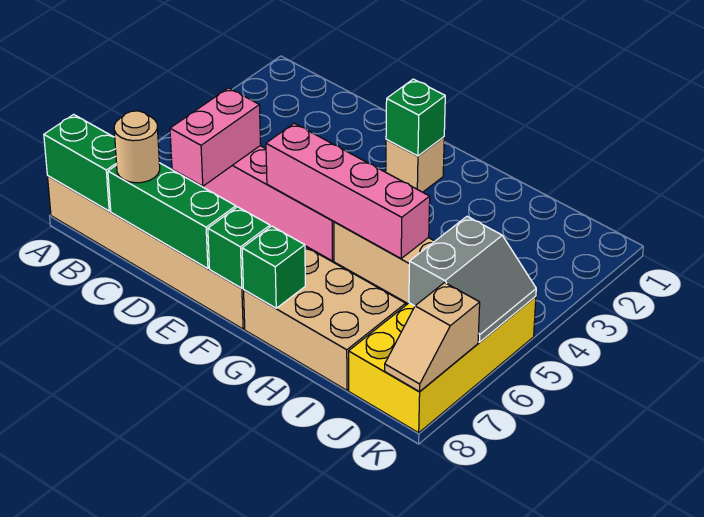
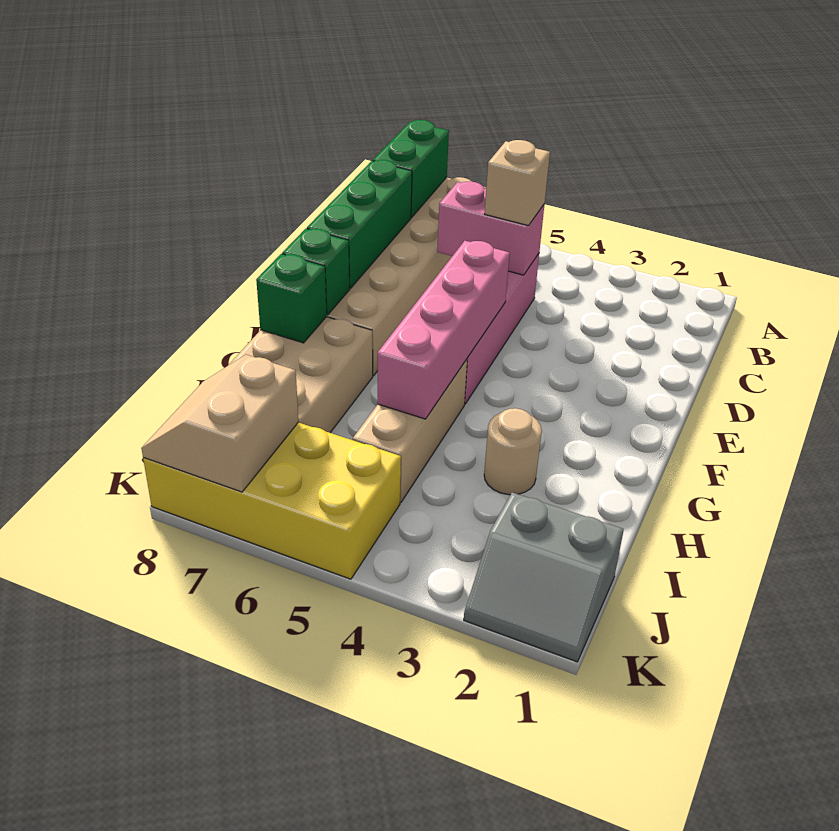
tan 1x1 round brick [114,111,160,183] -> tan 1x1 round brick moved to [484,408,542,495]
tan 1x1 brick [386,137,444,192] -> tan 1x1 brick moved to [485,140,550,226]
green 1x1 brick [386,79,445,156] -> none
grey 2x2 slope [409,216,536,342] -> grey 2x2 slope moved to [464,492,624,662]
tan 1x2 slope [385,283,480,392] -> tan 2x2 slope [141,355,299,492]

